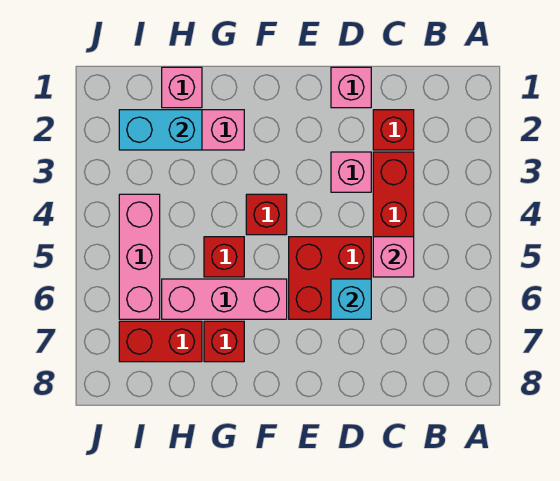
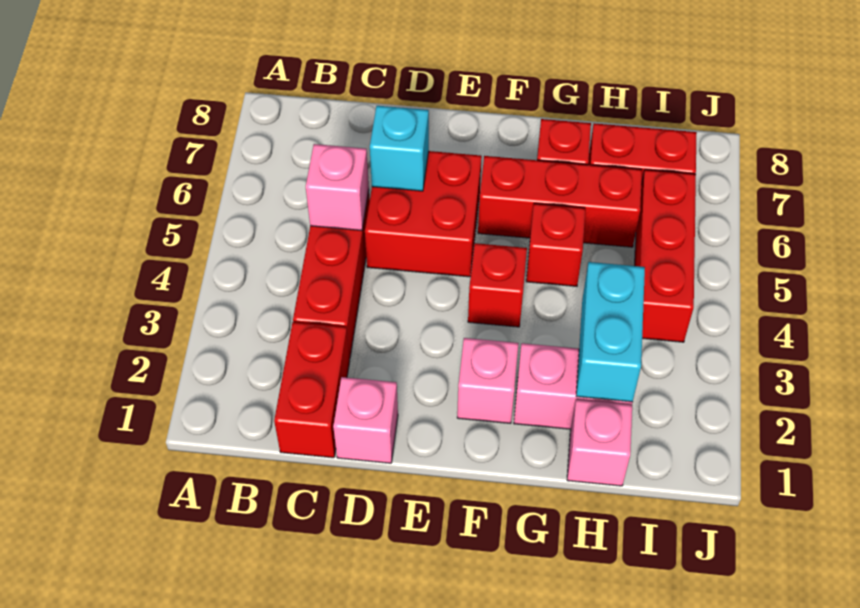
red 1x1 brick [373,110,414,150] -> red 1x2 brick [274,322,350,458]
pink 1x1 brick [331,152,371,192] -> pink 1x1 brick moved to [457,338,519,423]
pink 1x3 brick [162,279,287,319] -> red 1x3 brick [478,156,642,247]
cyan 1x2 brick [119,110,202,150] -> cyan 1x2 brick turned to [576,262,645,402]
pink 1x3 brick [119,194,160,319] -> red 1x3 brick [635,170,696,342]

